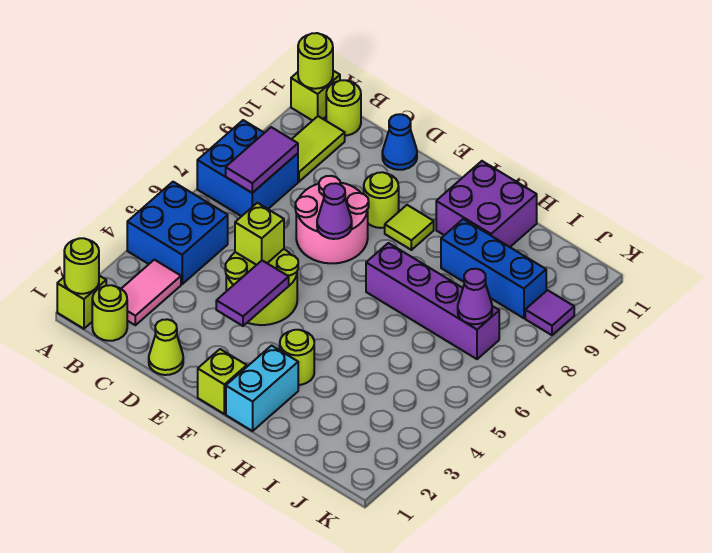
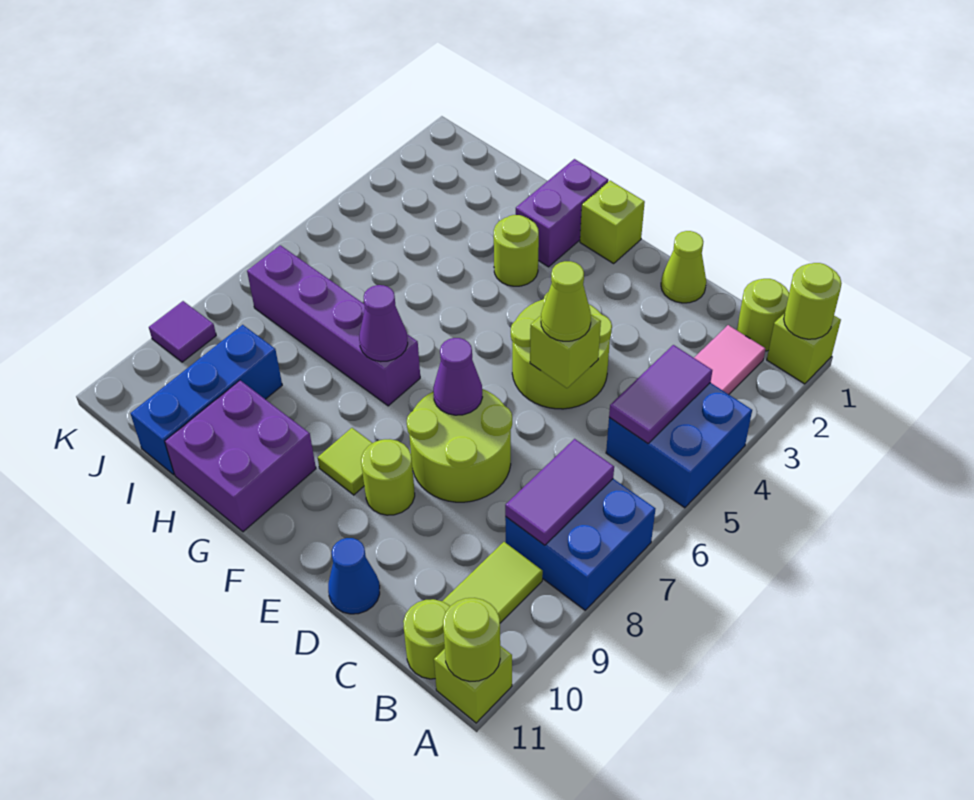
none -> lime 1x1 cone [541,261,591,341]
pink 2x2 round brick [295,176,369,263] -> lime 2x2 round brick [407,389,512,502]
purple 1x2 tile [216,261,289,326] -> purple 1x2 tile moved to [609,345,712,443]
cyan 1x2 brick [226,346,298,431] -> purple 1x2 brick [516,159,608,267]
blue 1x3 brick [441,219,546,318] -> blue 1x3 brick turned to [130,325,282,475]
purple 1x1 cone [458,269,492,324] -> purple 1x1 cone moved to [359,285,408,362]

